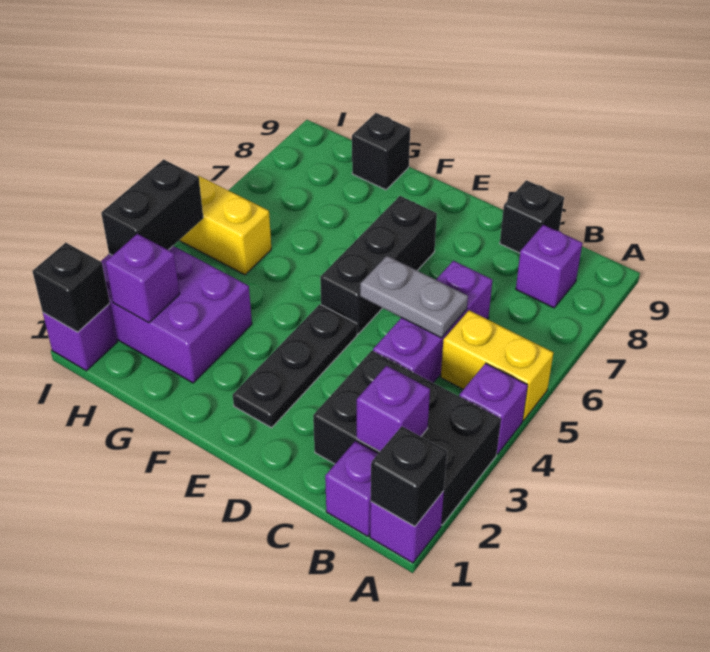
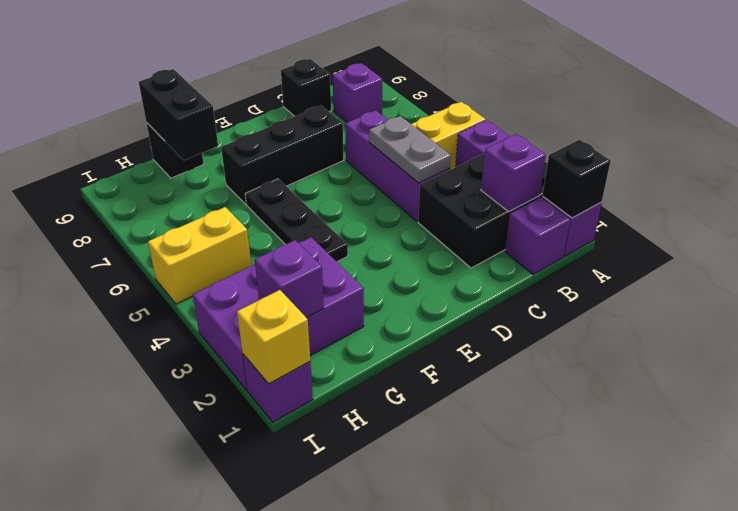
grey 1x2 plate [360,256,468,338] -> grey 1x2 plate turned to [369,116,451,183]
black 1x3 plate [233,304,357,428] -> black 1x3 plate moved to [245,179,348,262]
black 1x3 brick [320,196,437,334] -> black 1x3 brick turned to [221,106,344,204]
black 1x1 brick [32,243,110,332] -> yellow 1x1 brick [237,290,310,384]
black 1x2 brick [101,160,203,255] -> black 1x2 brick moved to [139,69,218,160]

